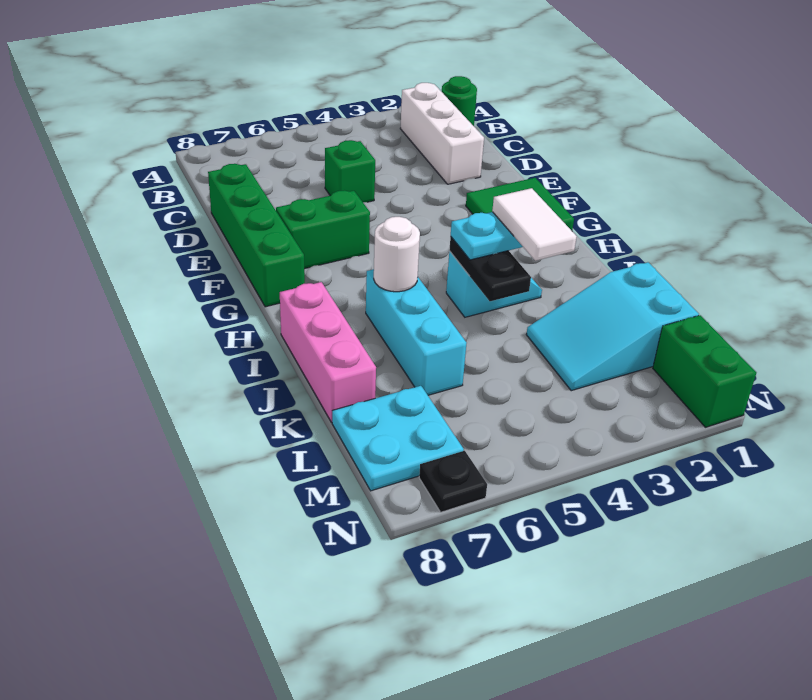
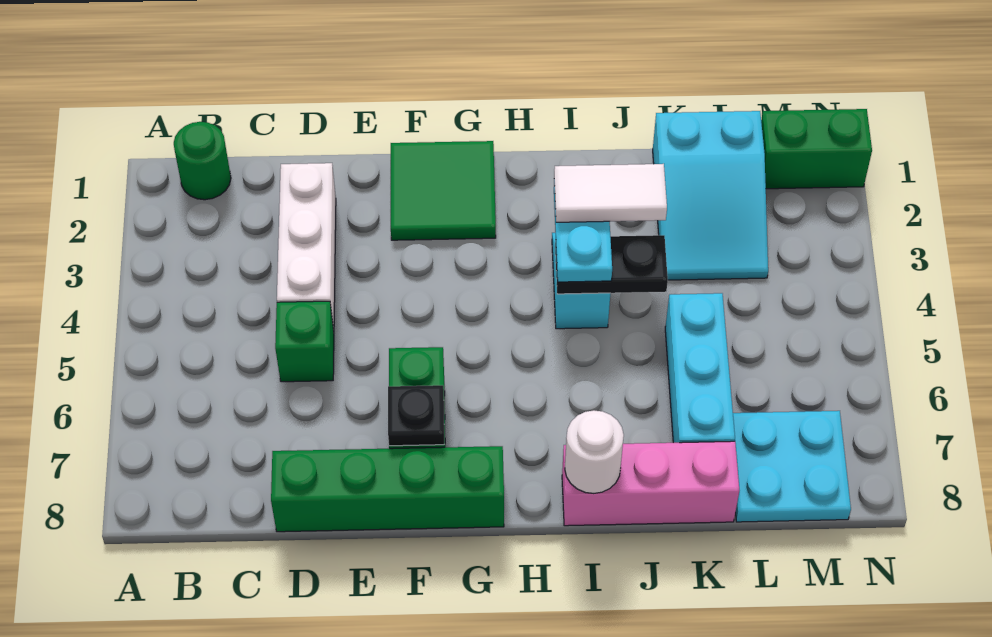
white 1x3 brick [400,83,484,184] -> white 1x3 brick turned to [277,163,336,330]
cyan 1x3 brick [366,269,466,395] -> cyan 1x3 brick turned to [665,293,735,443]
white 1x1 round brick [374,217,420,292] -> white 1x1 round brick moved to [565,410,624,493]
black 1x1 plate [419,451,487,512] -> black 1x1 plate moved to [388,385,444,446]

